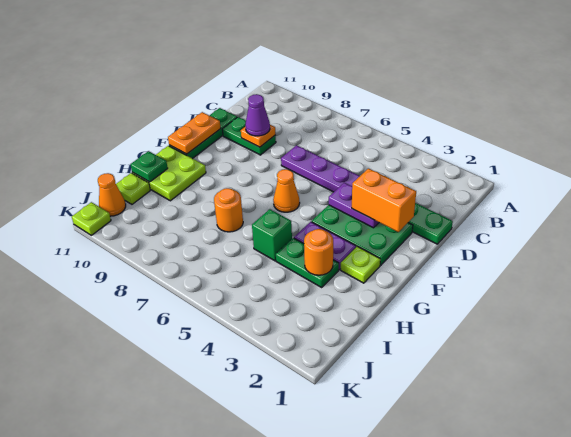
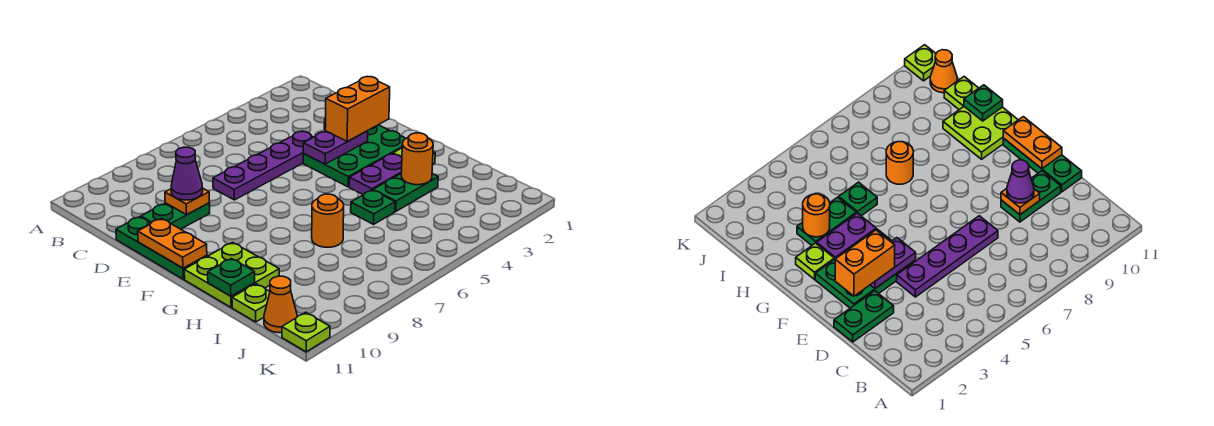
orange 1x1 cone [273,169,300,212] -> none
green 1x1 brick [252,209,292,261] -> green 1x1 plate [351,190,395,224]

